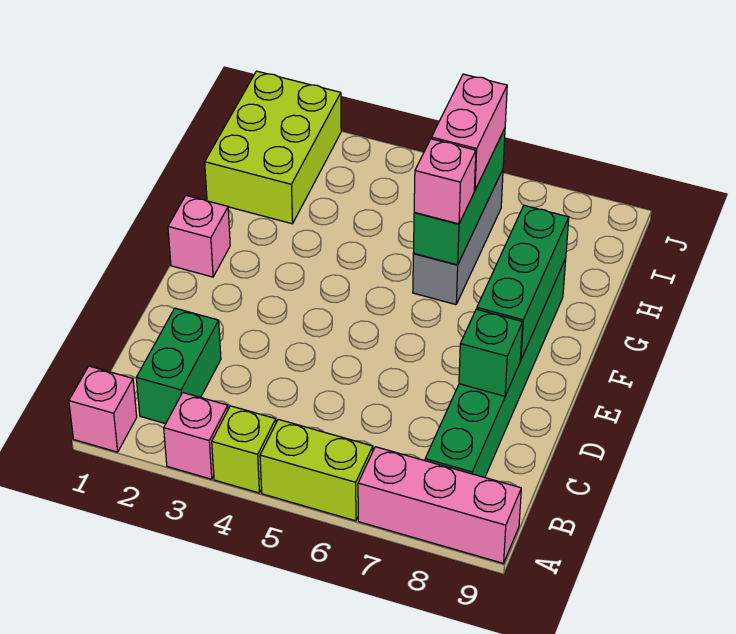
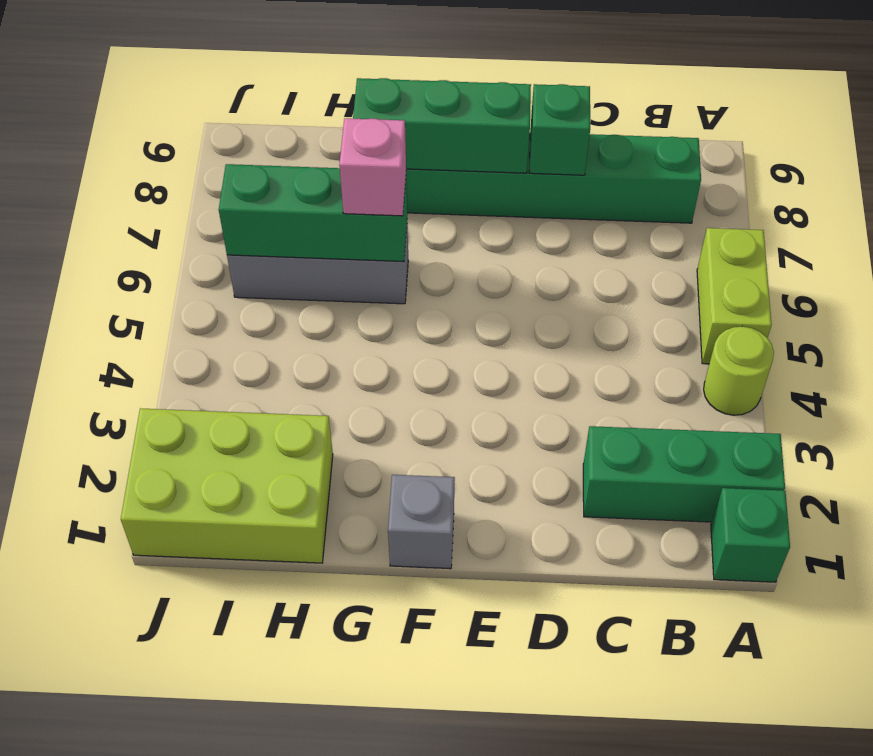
pink 1x1 brick [69,366,137,452] -> green 1x1 brick [711,488,790,582]
pink 1x1 brick [164,393,228,479] -> none
lime 1x1 brick [212,406,276,493] -> lime 1x1 round brick [704,327,774,415]
pink 1x3 brick [358,447,521,563] -> none
green 1x2 brick [136,308,221,424] -> green 1x3 brick [583,426,785,522]
pink 1x1 brick [168,195,230,277] -> grey 1x1 brick [388,475,455,569]
pink 1x2 brick [431,74,507,190] -> none

